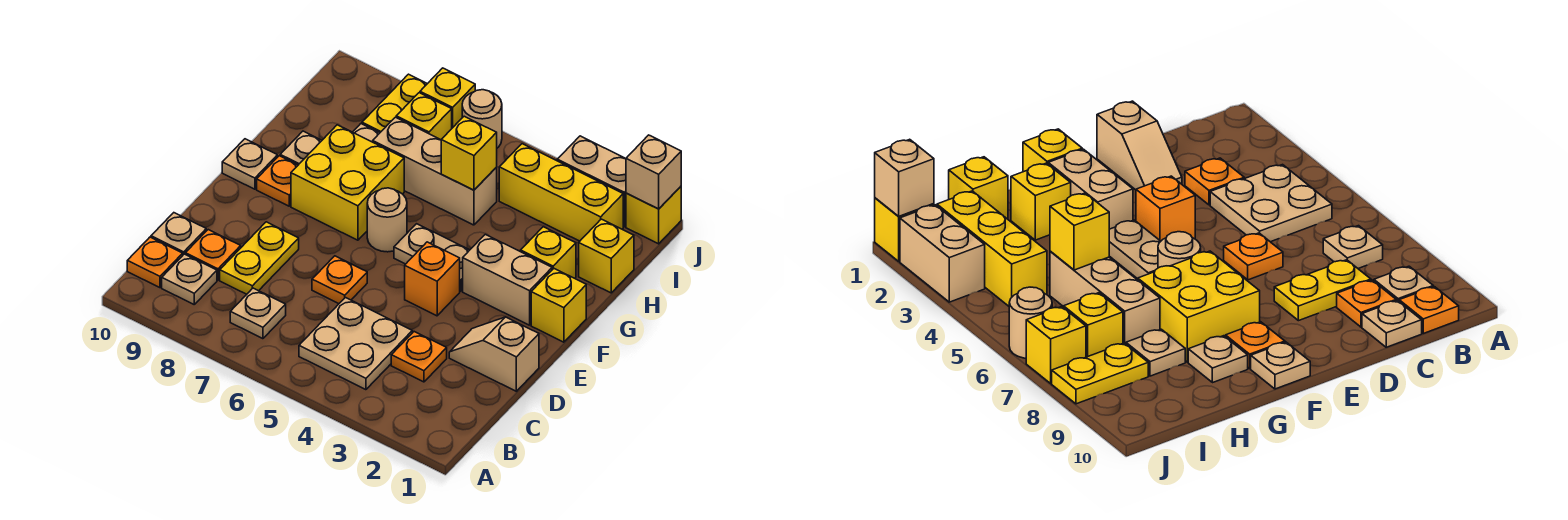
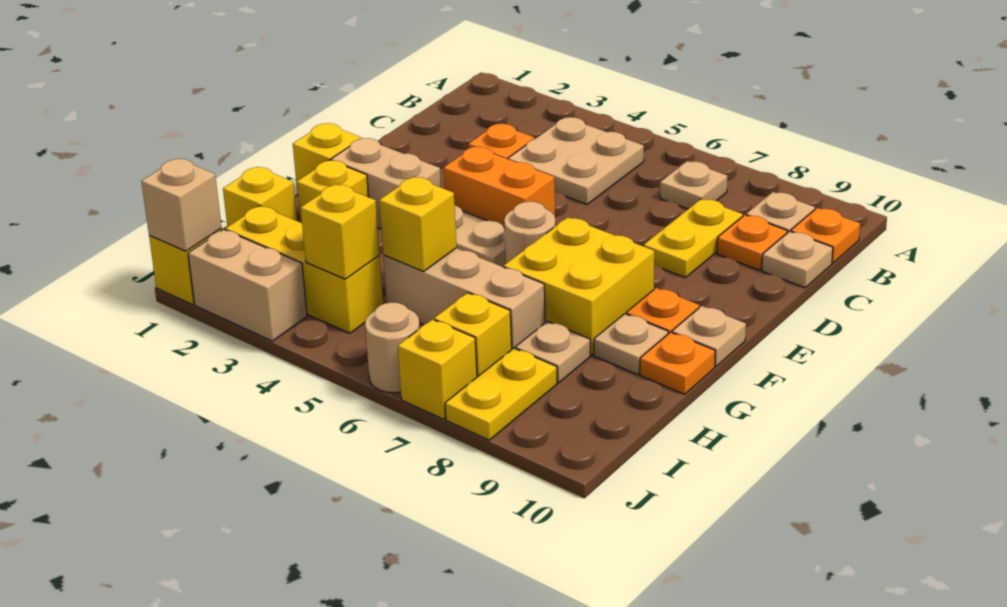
tan 1x2 slope [449,317,539,391] -> none
orange 1x1 plate [312,256,367,304] -> orange 1x1 plate moved to [640,332,715,394]
orange 1x1 brick [405,242,460,316] -> orange 1x2 brick [444,147,555,227]
none -> yellow 1x1 brick [301,184,380,279]

